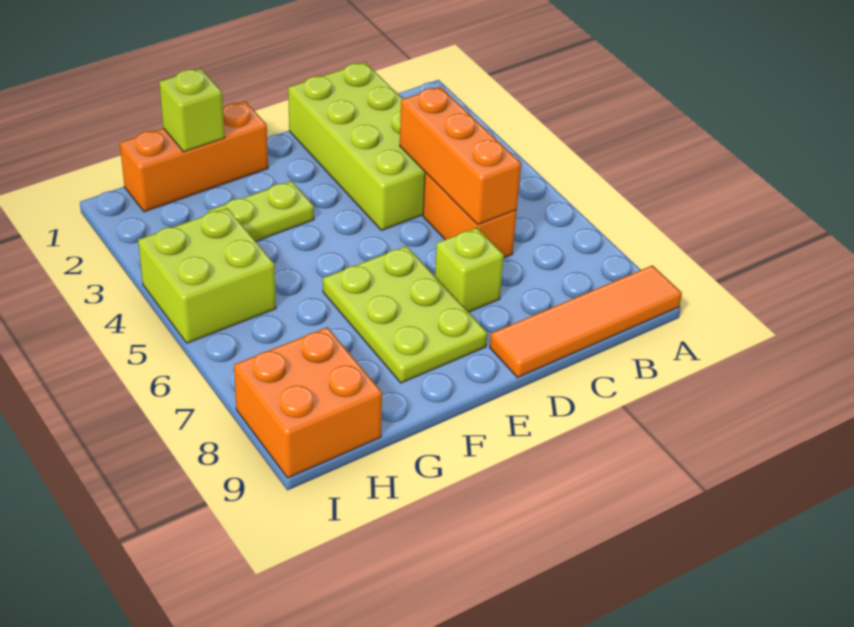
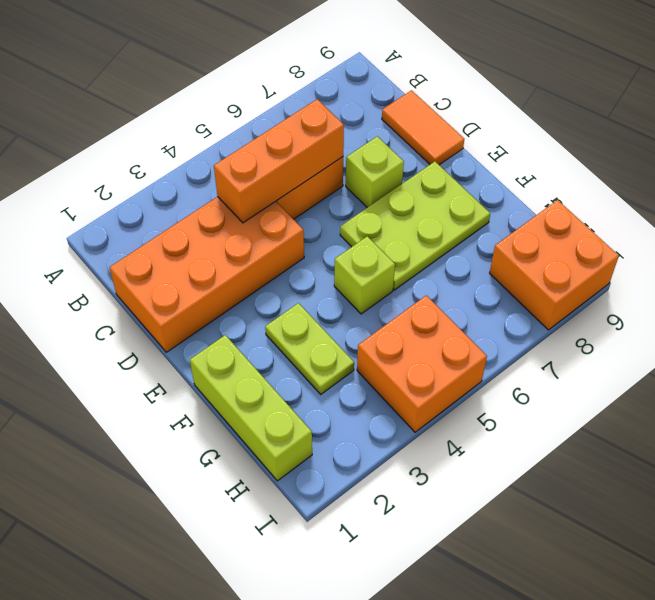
orange 1x4 tile [490,265,682,377] -> orange 1x2 tile [382,90,464,165]
lime 2x4 brick [288,62,425,230] -> orange 2x4 brick [109,197,304,352]
orange 1x3 brick [120,101,268,212] -> lime 1x3 brick [190,335,312,481]
lime 1x1 brick [159,68,225,152] -> lime 1x1 brick moved to [334,236,395,314]
lime 2x2 brick [138,208,276,343] -> orange 2x2 brick [357,295,487,432]

